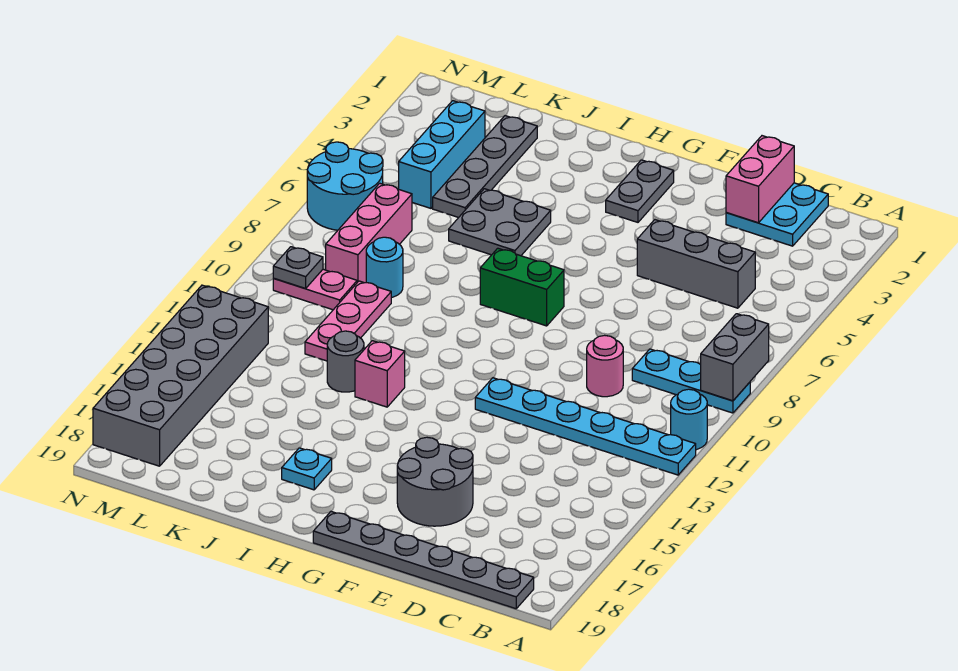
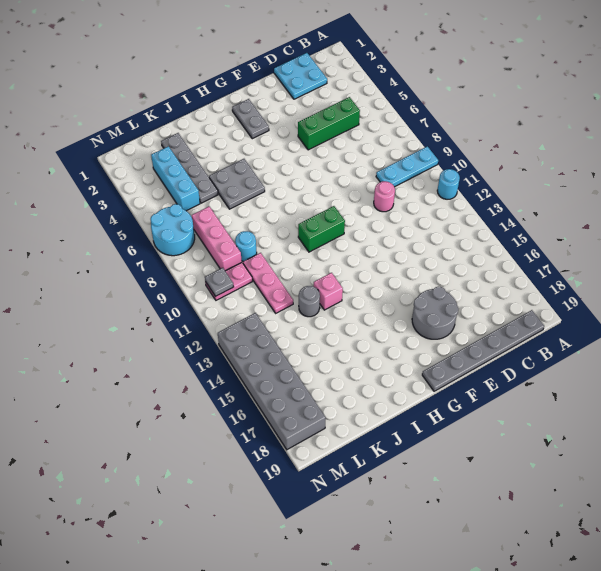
grey 1x2 brick [701,314,769,401] -> none
cyan 1x6 plate [475,378,696,475] -> none
grey 1x3 brick [637,220,755,308] -> green 1x3 brick [298,97,360,150]
pink 1x2 brick [726,136,794,223] -> none
green 1x2 brick [480,248,564,326] -> green 1x2 brick moved to [298,206,345,252]
cyan 1x1 plate [282,448,332,490] -> none

